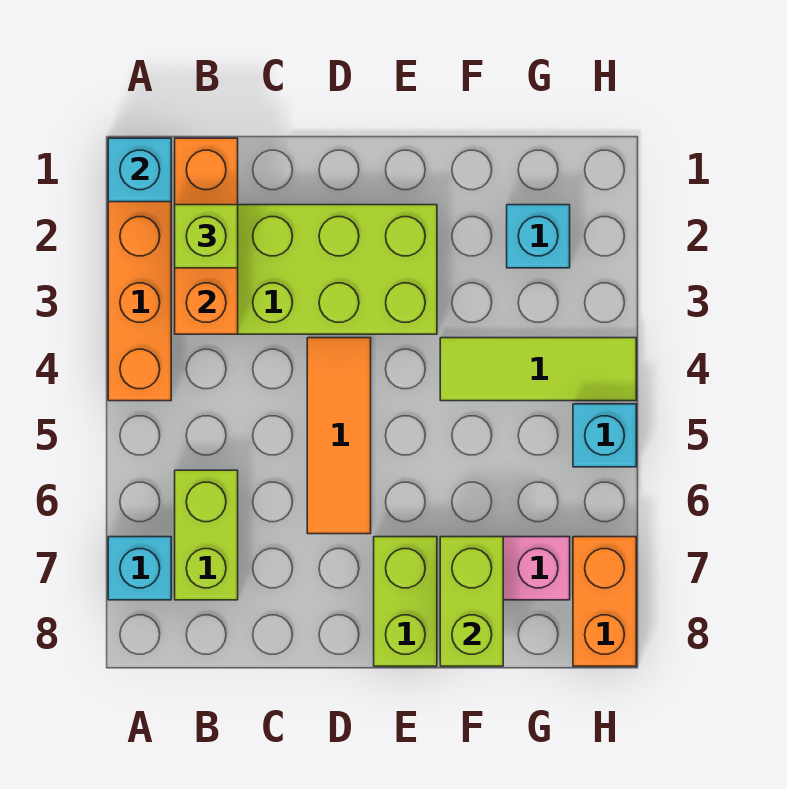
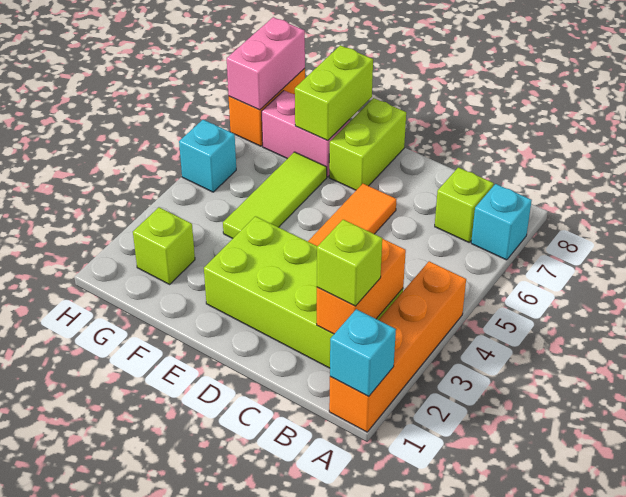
orange 1x3 brick [175,138,238,334] -> orange 1x2 brick [317,238,406,334]
lime 1x2 brick [175,470,238,600] -> lime 1x1 brick [435,167,494,242]
lime 1x3 tile [440,338,636,401] -> lime 1x3 tile turned to [223,152,327,238]
cyan 1x1 brick [507,205,570,268] -> lime 1x1 brick [133,207,195,284]
none -> pink 1x2 brick [227,17,305,110]

